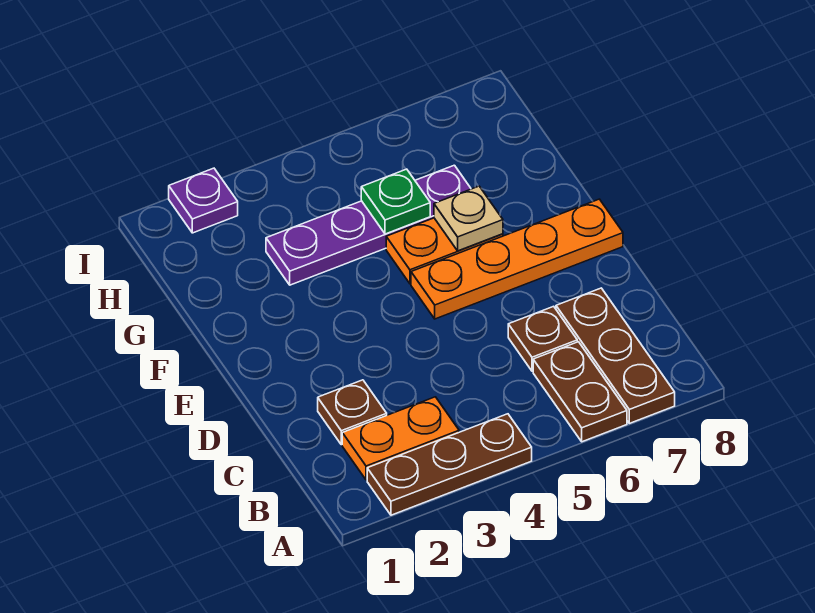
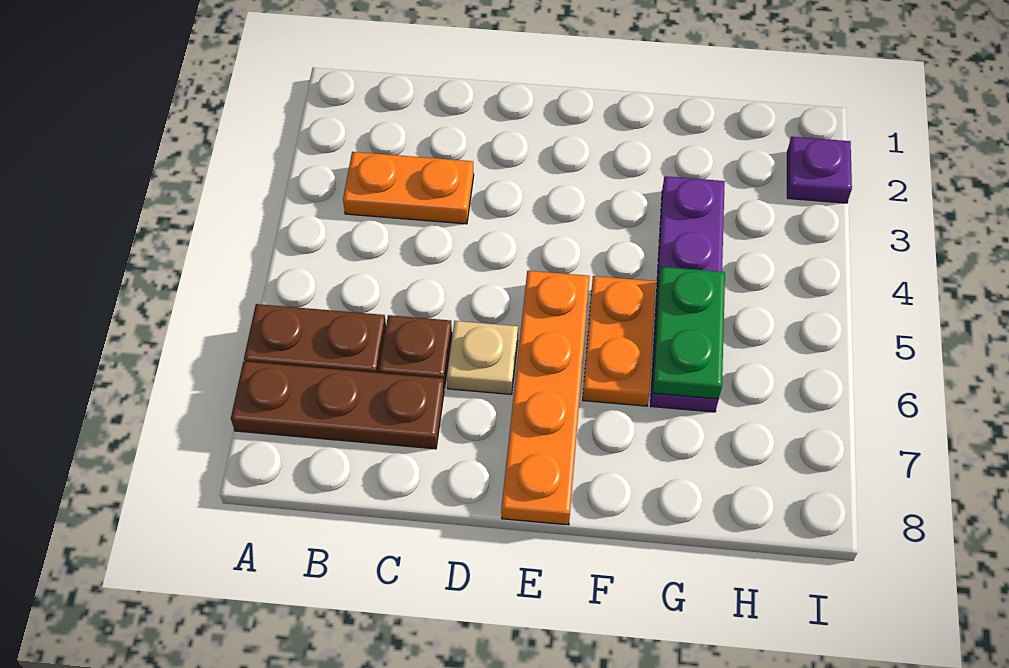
brown 1x3 plate [367,414,532,515] -> none
orange 1x2 plate [342,397,459,480] -> orange 1x2 plate turned to [343,152,474,224]
brown 1x1 plate [318,380,387,445] -> none
tan 1x1 plate [434,186,503,251] -> tan 1x1 plate moved to [447,321,518,394]
green 1x1 plate [361,169,430,234] -> green 1x2 plate [653,267,725,399]

